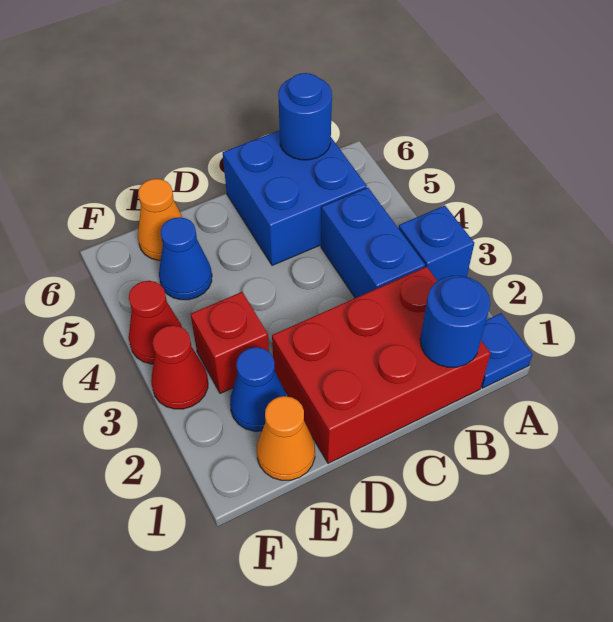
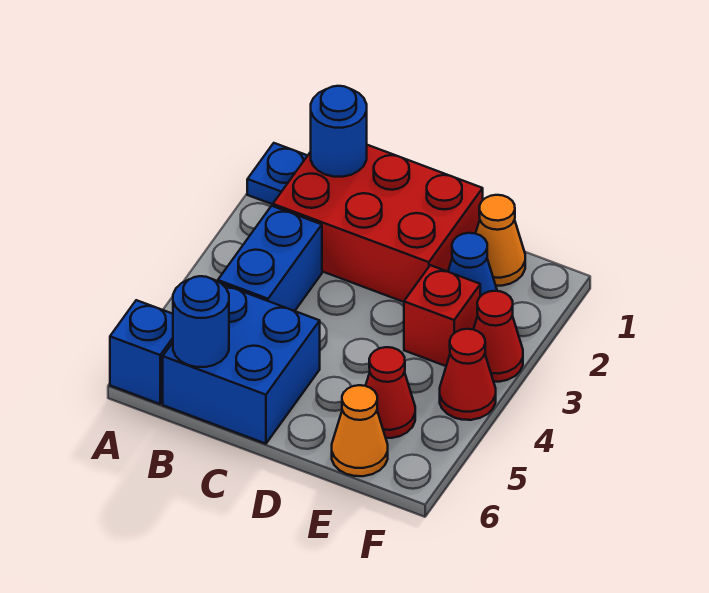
blue 1x1 brick [399,206,474,281] -> blue 1x1 brick moved to [110,300,173,404]
blue 1x1 cone [159,217,212,300] -> red 1x1 cone [366,347,415,438]

